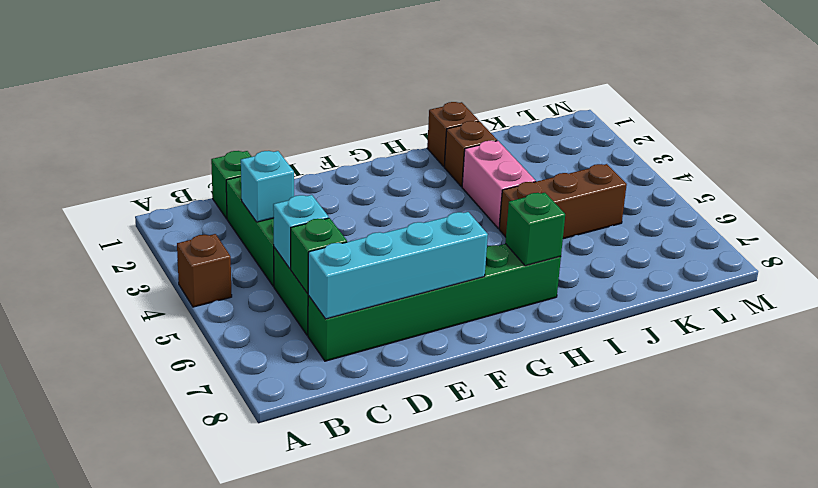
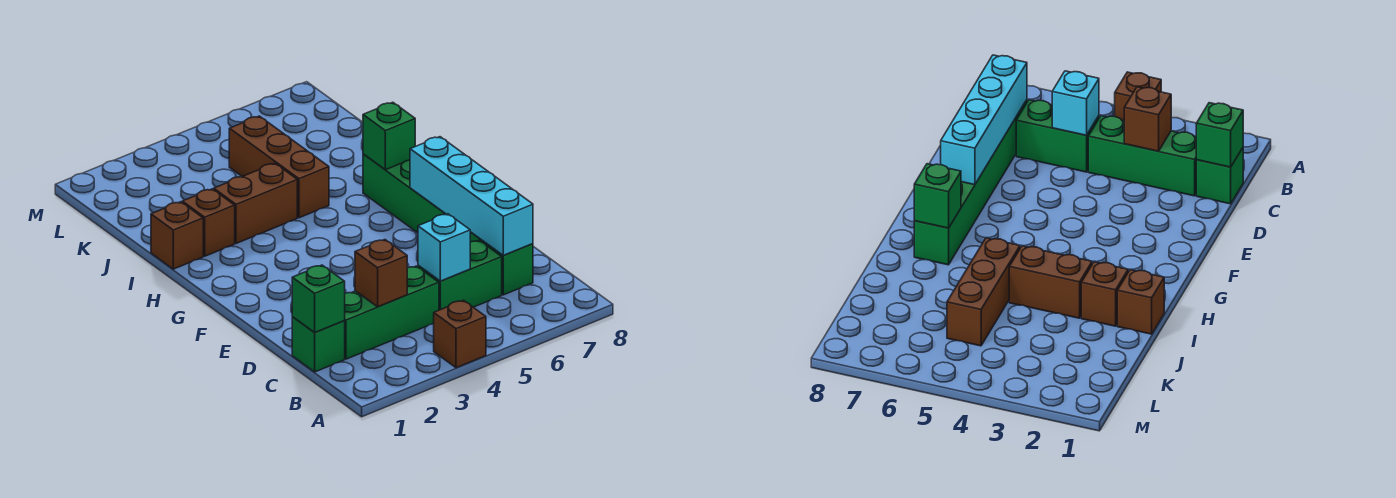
cyan 1x1 brick [241,151,294,222] -> brown 1x1 brick [355,240,407,307]
green 1x1 brick [291,218,347,293] -> green 1x1 brick moved to [292,265,345,333]
pink 1x2 brick [462,141,536,229] -> brown 1x2 brick [214,163,297,243]

